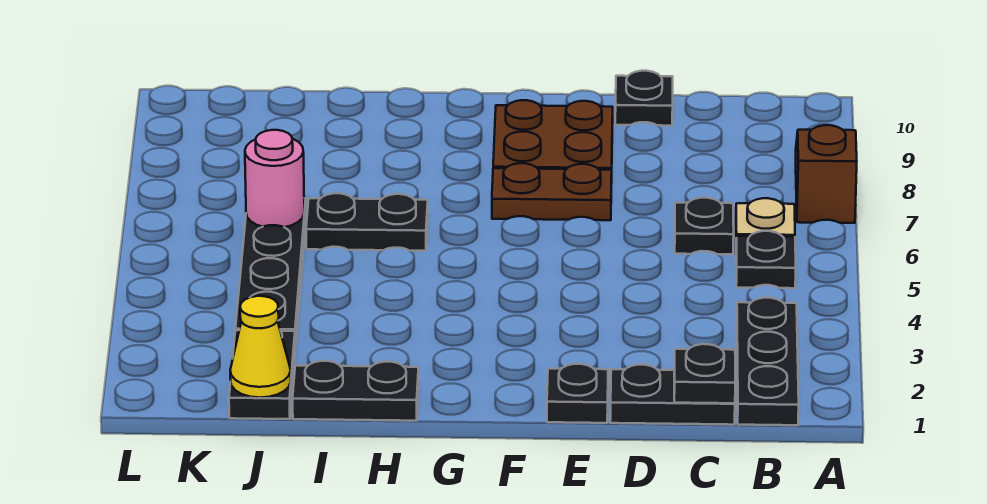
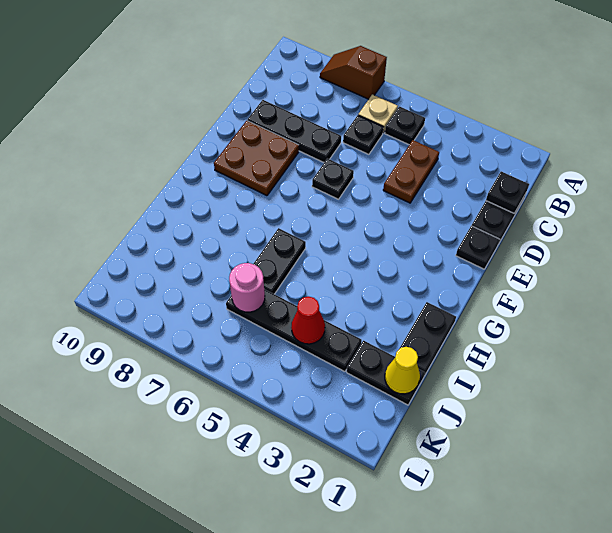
black 1x3 plate [737,298,799,425] -> black 1x3 plate moved to [247,100,341,162]
black 1x1 plate [615,71,673,126] -> black 1x1 plate moved to [312,158,354,199]
brown 1x2 plate [492,163,612,220] -> brown 1x2 plate moved to [383,140,439,203]
none -> red 1x1 cone [291,296,325,344]

